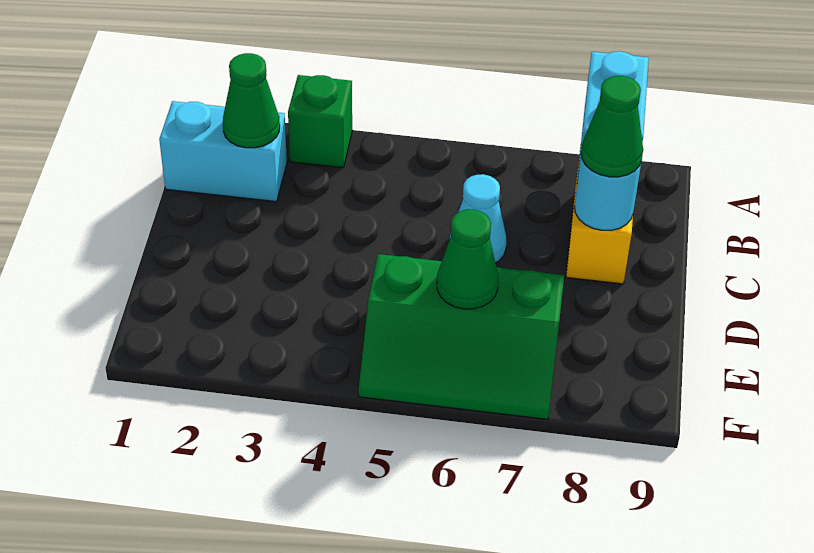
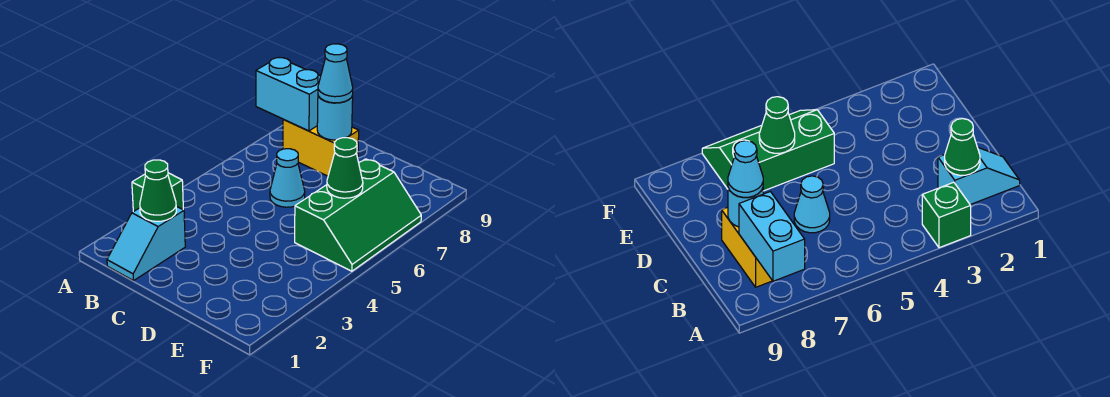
cyan 1x2 brick [159,101,287,202] -> cyan 1x2 slope [107,206,185,281]
green 1x1 cone [581,76,643,177] -> cyan 1x1 cone [318,44,353,103]

